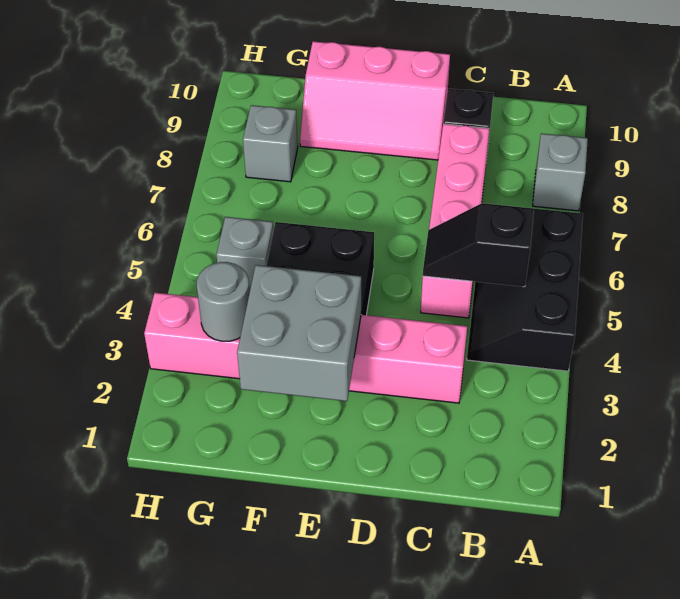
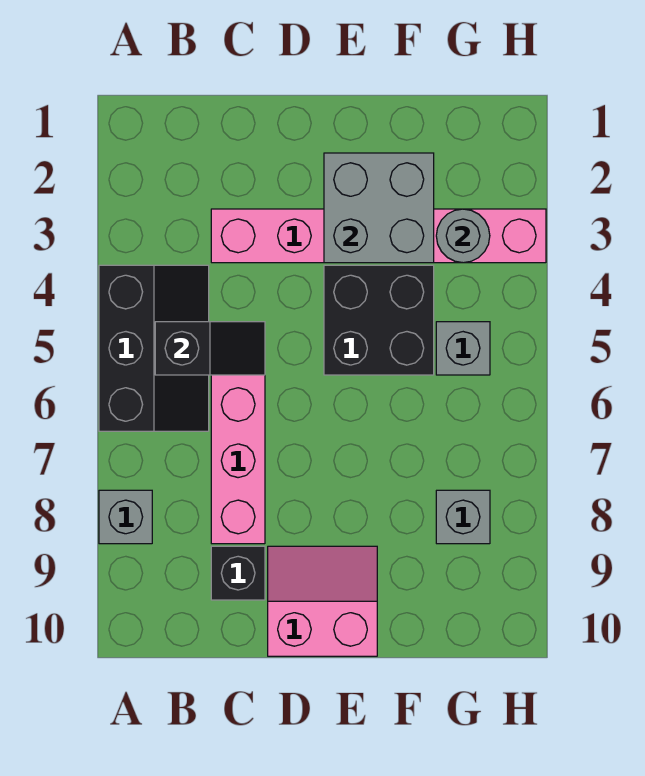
pink 2x3 slope [300,41,450,160] -> pink 2x2 slope [268,546,377,656]

